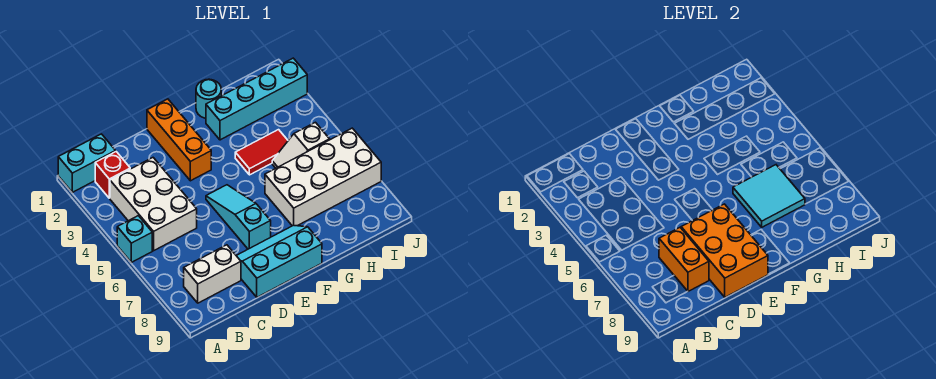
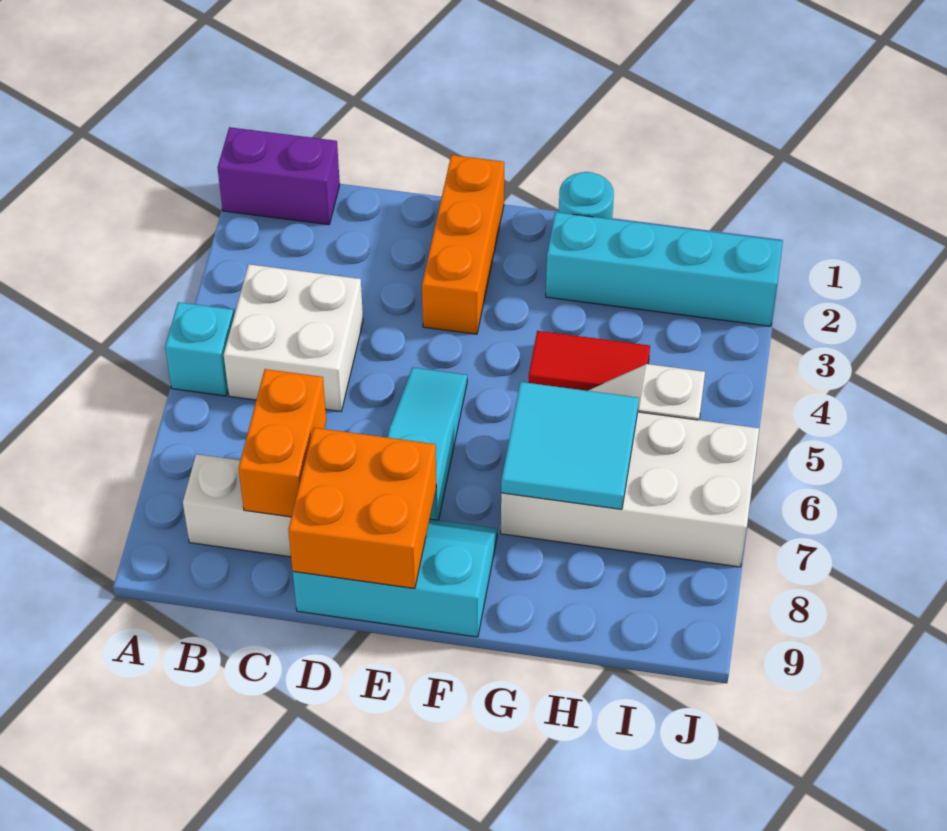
cyan 1x2 brick [58,134,116,192] -> purple 1x2 brick [217,127,340,225]
red 1x1 brick [95,152,130,198] -> none
white 2x3 brick [110,158,197,251] -> white 2x2 brick [224,264,363,411]
orange 2x3 brick [681,204,768,297] -> orange 2x2 brick [288,428,436,589]

